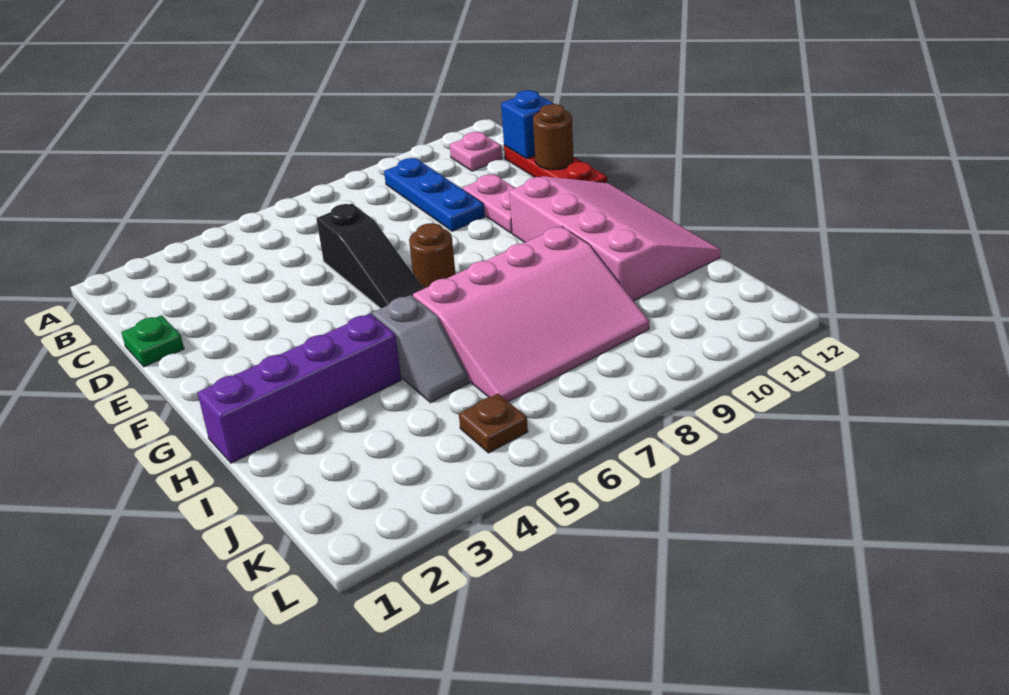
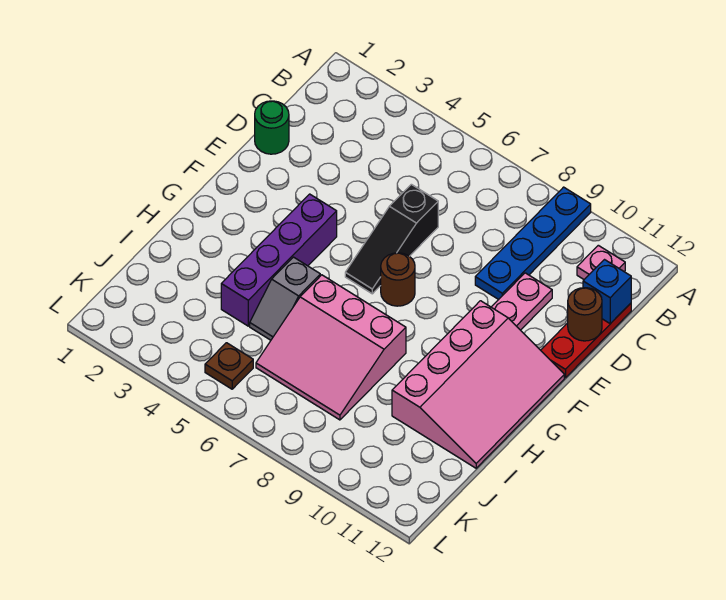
blue 1x3 plate [384,158,485,231] -> blue 1x4 plate [475,187,591,300]
green 1x1 plate [121,315,184,367] -> green 1x1 round brick [255,101,289,154]
purple 1x4 brick [197,313,401,463] -> purple 1x4 brick turned to [221,194,337,326]
pink 3x4 slope [413,226,649,402] -> pink 3x3 slope [256,275,406,420]

